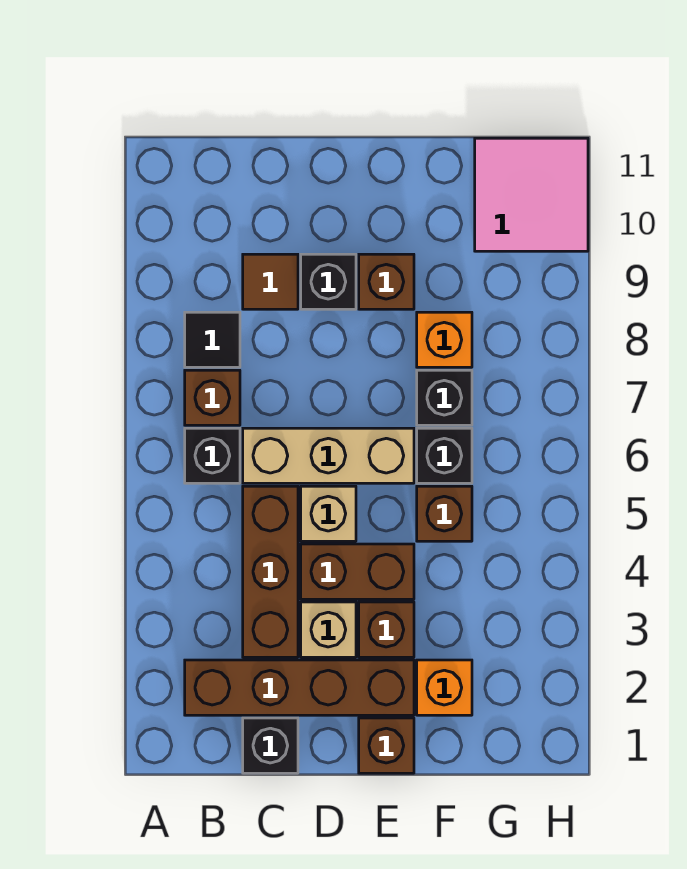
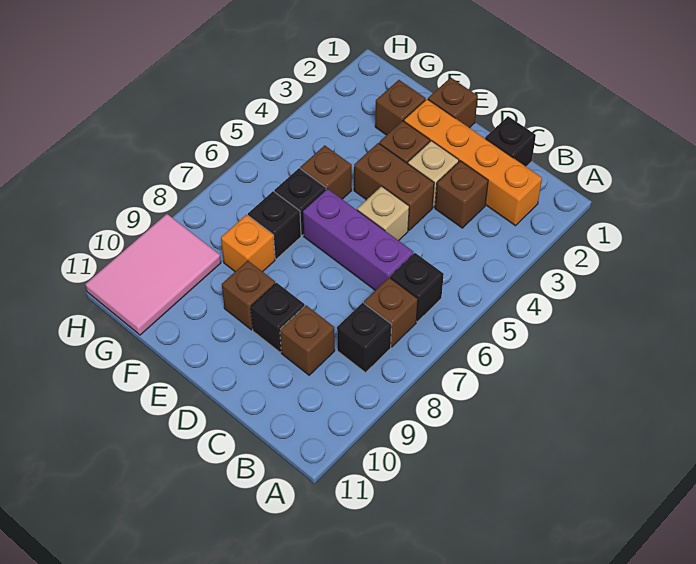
brown 1x4 brick [185,660,414,715] -> orange 1x4 brick [404,99,542,226]
black 1x1 tile [185,312,240,367] -> black 1x1 brick [337,303,392,373]
brown 1x3 brick [243,486,298,657] -> brown 1x1 brick [435,161,488,228]
tan 1x3 brick [243,428,414,483] -> purple 1x3 brick [303,189,413,290]
brown 1x1 tile [243,254,298,309] -> brown 1x1 brick [280,305,335,375]
orange 1x1 brick [417,660,472,715] -> brown 1x1 brick [375,80,426,135]
pink 2x2 tile [475,138,588,251] -> pink 2x3 tile [85,214,221,335]

